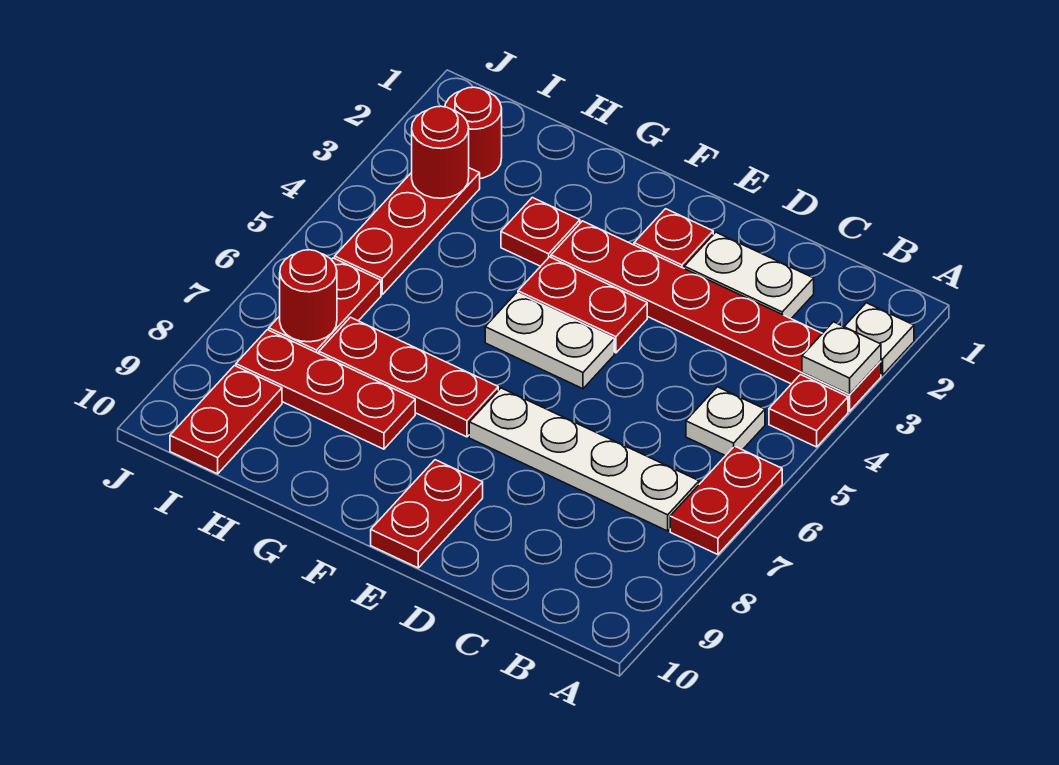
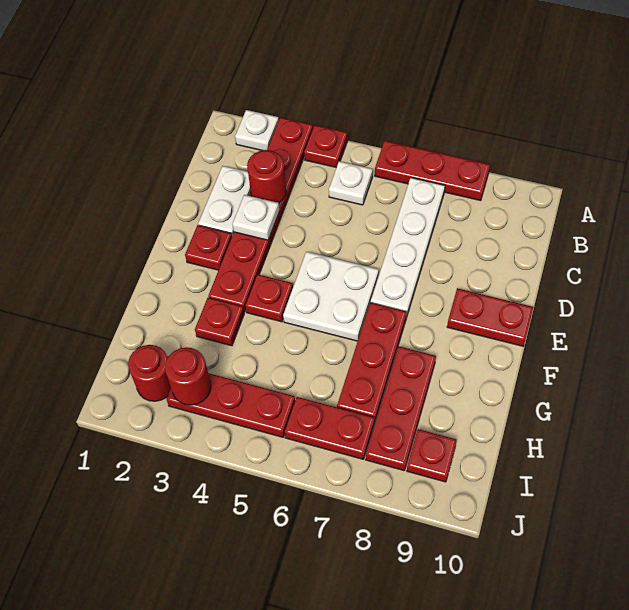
white 1x1 plate [802,322,881,394] -> white 1x1 plate moved to [232,195,279,240]
red 1x2 plate [670,446,782,555] -> red 1x3 plate [375,141,490,201]
red 1x2 plate [518,257,647,353] -> red 1x1 plate [246,274,293,322]
white 1x2 plate [485,293,614,389] -> white 2x2 plate [283,252,379,341]
red 1x1 round brick [280,250,337,342] -> red 1x1 round brick moved to [247,150,286,203]
red 1x2 plate [170,366,282,474] -> red 1x1 plate [407,429,457,482]

